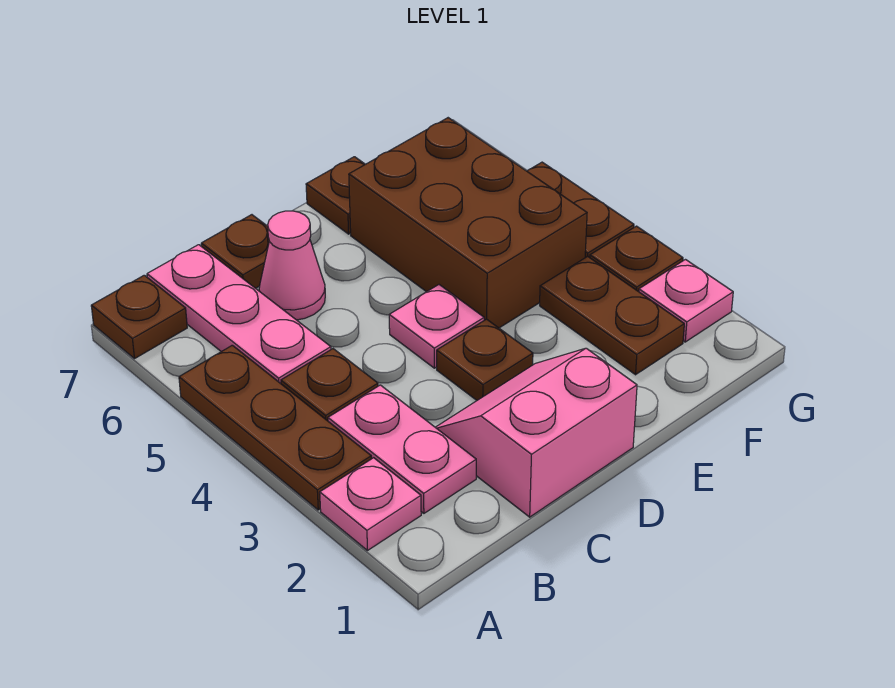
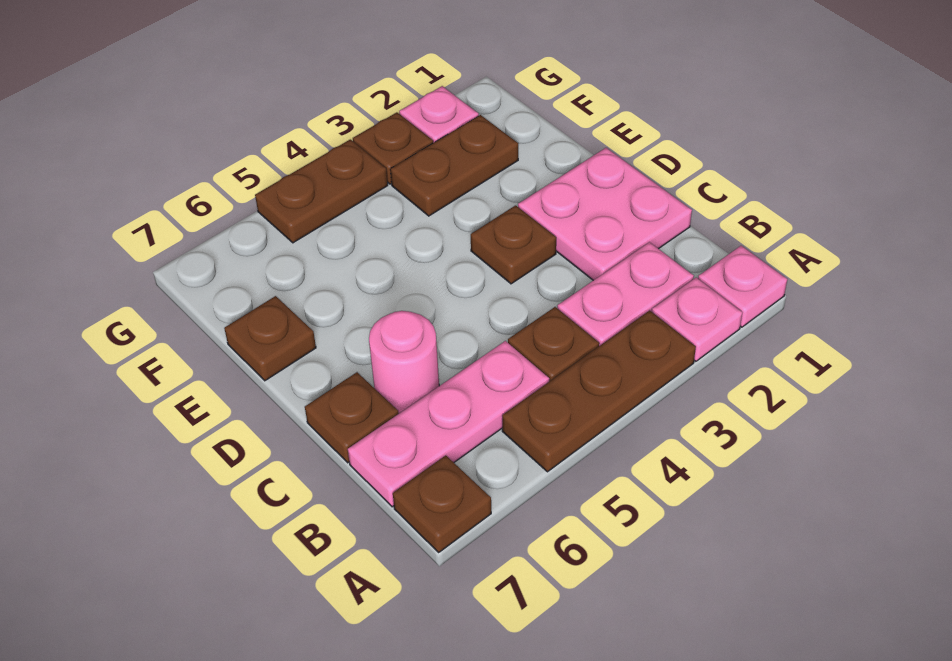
pink 2x2 slope [435,348,637,517] -> pink 2x2 plate [518,148,692,280]
pink 1x1 cone [259,211,325,320] -> pink 1x1 round brick [369,311,439,413]
pink 1x1 plate [389,285,484,368] -> pink 1x1 plate moved to [698,246,787,327]
brown 2x3 brick [349,118,587,328] -> none

